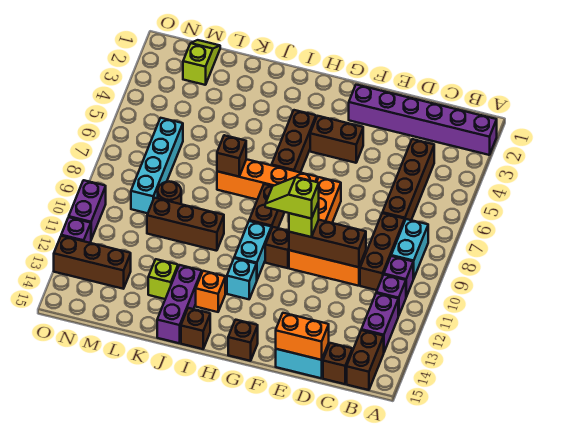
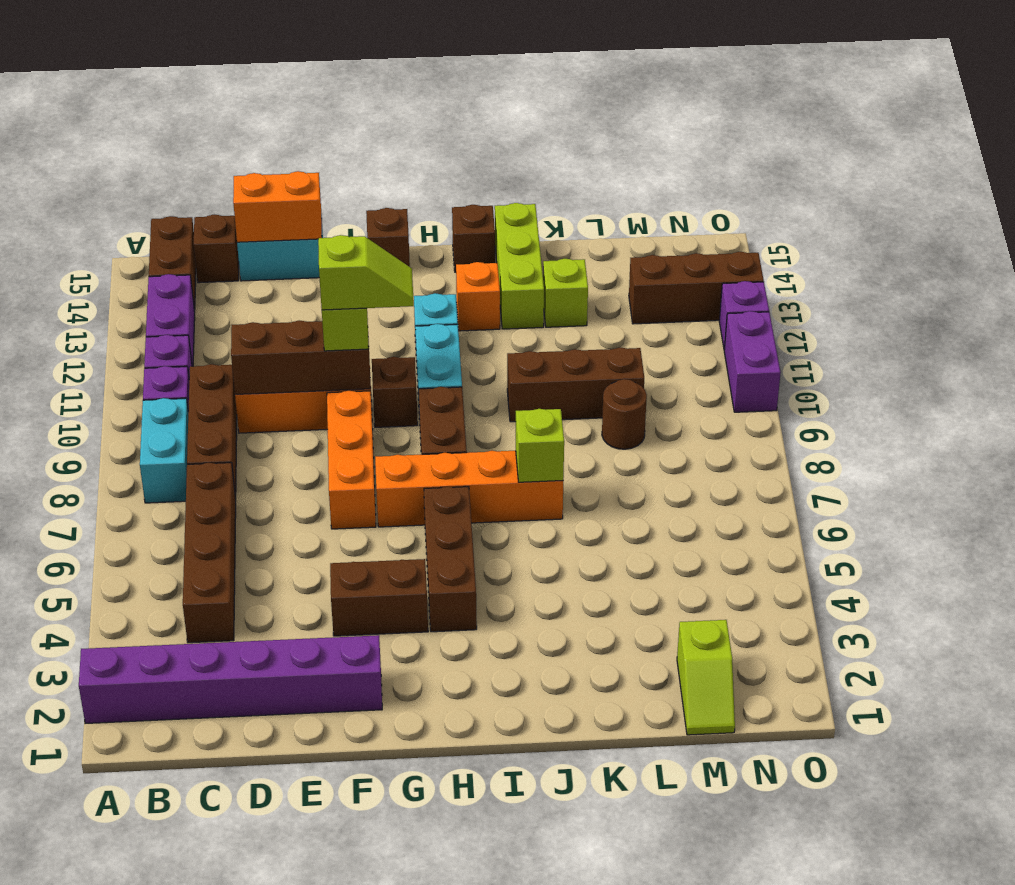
brown 1x1 brick [217,135,246,177] -> lime 1x1 brick [516,409,564,482]
purple 1x3 brick [157,265,202,343] -> lime 1x3 brick [495,203,544,329]
cyan 1x4 brick [131,118,183,213] -> none

